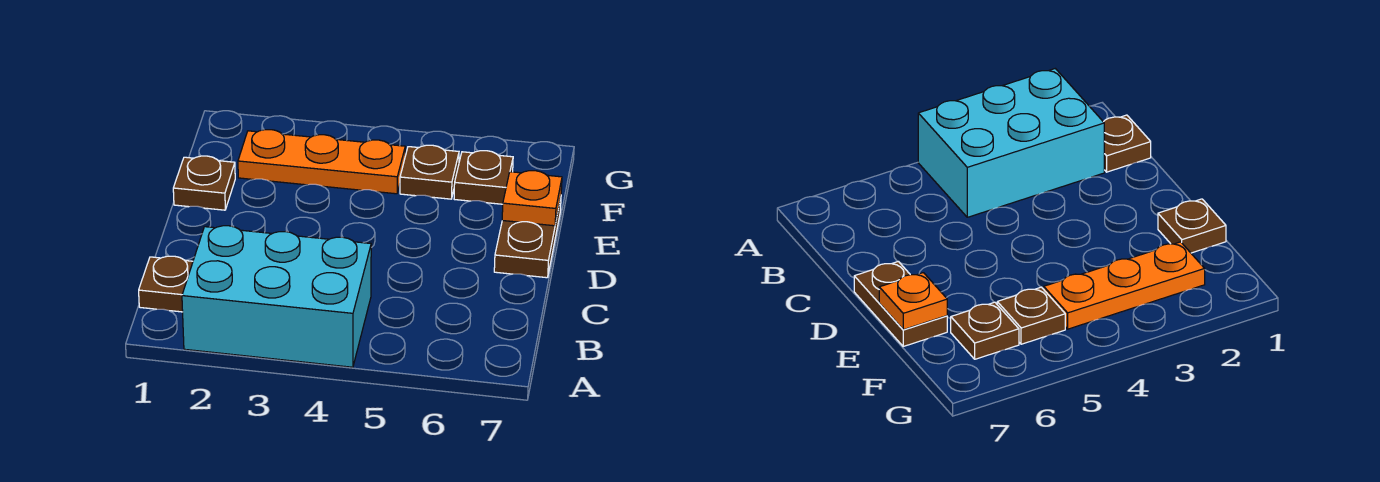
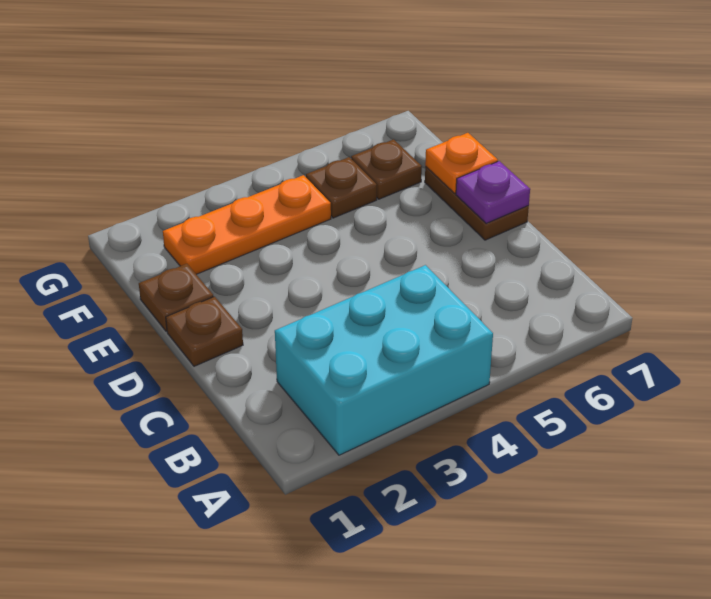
brown 1x1 plate [139,256,193,312] -> brown 1x1 plate moved to [166,297,243,366]
none -> purple 1x1 plate [456,161,530,223]

